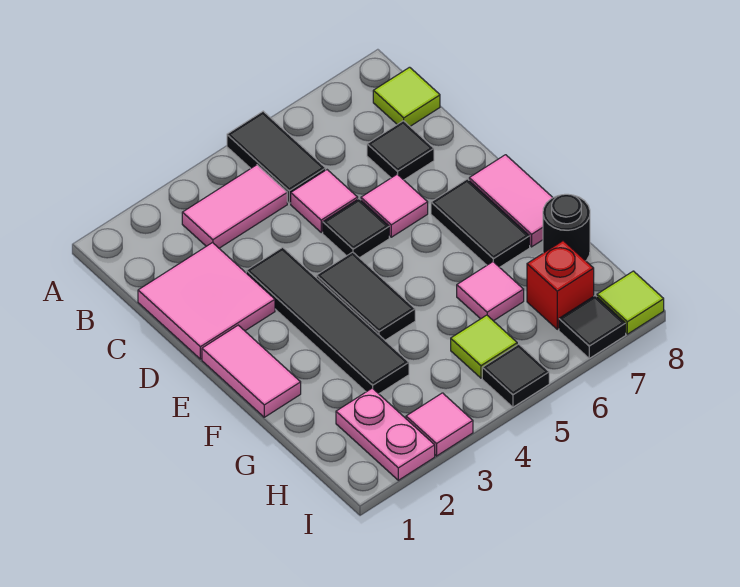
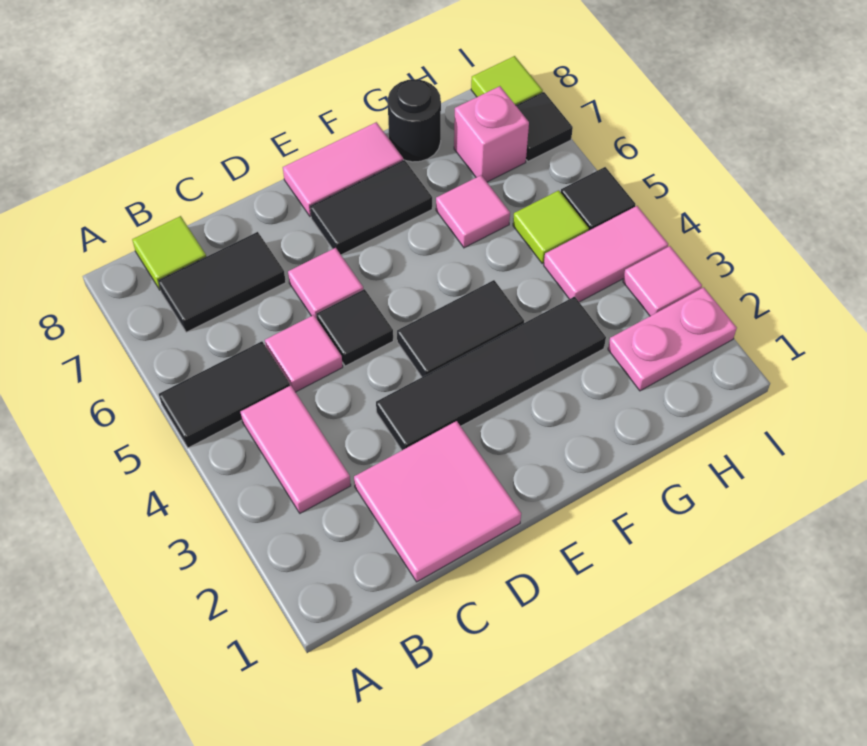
black 1x1 tile [367,121,434,180] -> black 1x2 tile [158,232,286,332]
pink 1x2 tile [202,325,301,417] -> pink 1x2 tile moved to [544,206,668,302]
red 1x1 brick [527,241,594,329] -> pink 1x1 brick [454,86,529,182]

